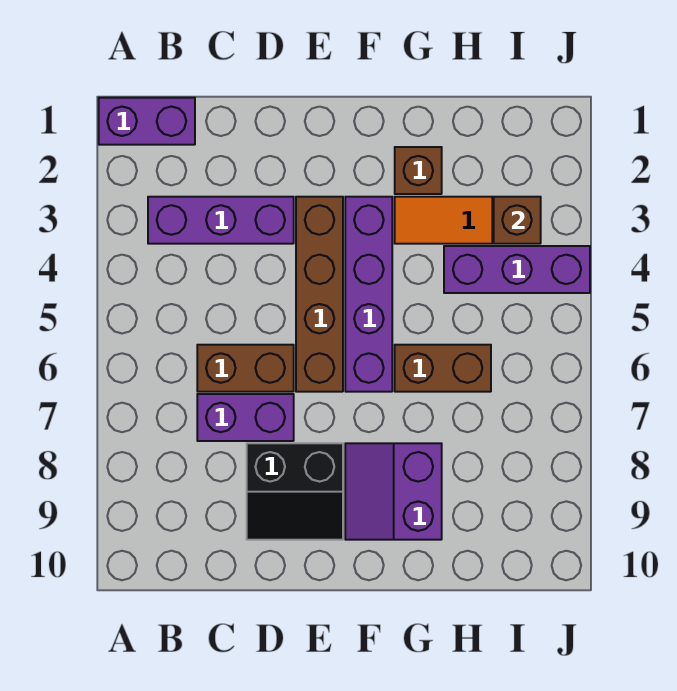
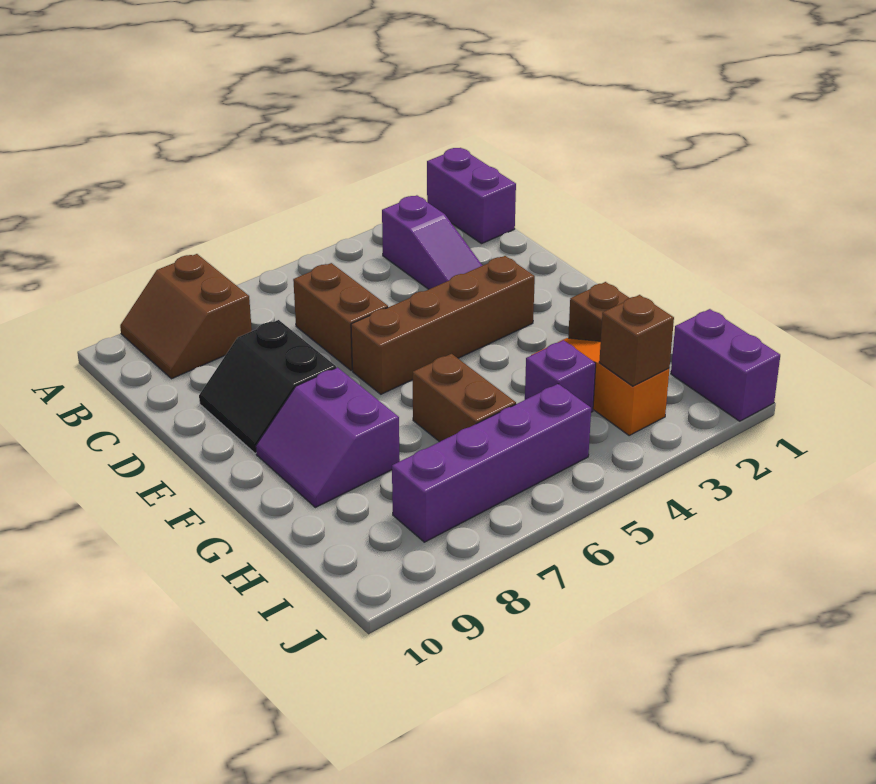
none -> brown 2x2 slope [120,254,252,379]
purple 1x3 brick [148,197,294,244] -> purple 1x3 slope [382,195,483,289]
purple 1x2 brick [197,394,294,441] -> purple 1x2 brick moved to [671,309,780,421]
purple 1x4 brick [345,197,392,392] -> purple 1x4 brick moved to [392,384,591,542]
purple 2x2 slope [345,443,442,540] -> purple 2x2 slope turned to [256,367,400,507]
purple 1x3 brick [444,246,590,293] -> purple 1x1 brick [525,340,596,412]

